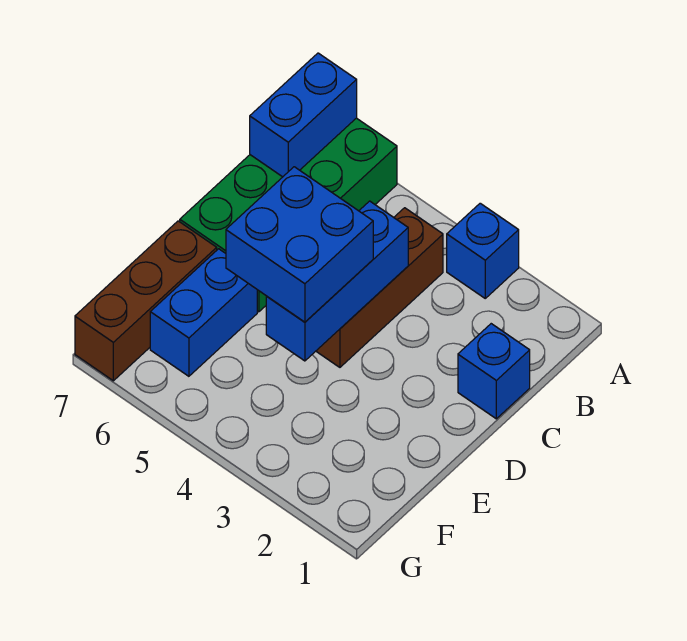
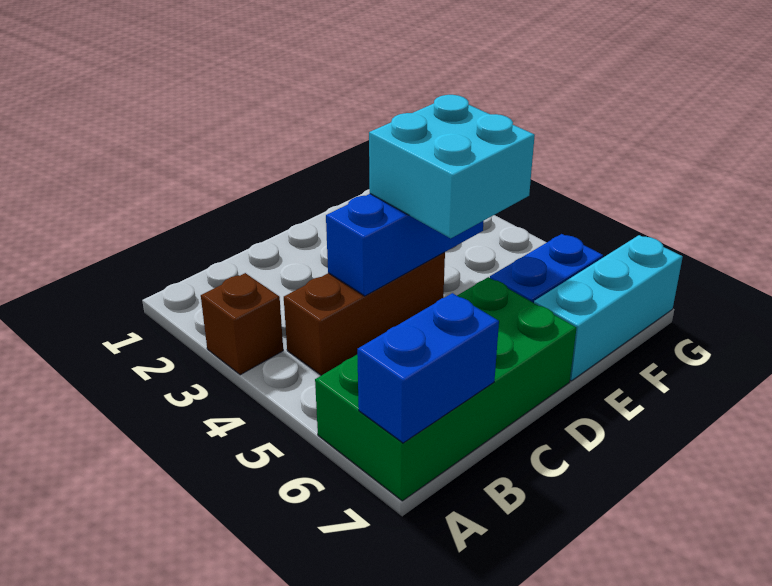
blue 1x1 brick [447,203,519,298] -> brown 1x1 brick [201,273,283,375]
blue 1x1 brick [458,324,530,419] -> none
blue 2x2 brick [226,167,373,322] -> cyan 2x2 brick [369,95,535,238]
brown 1x3 brick [75,221,217,381] -> cyan 1x3 brick [534,235,683,381]

